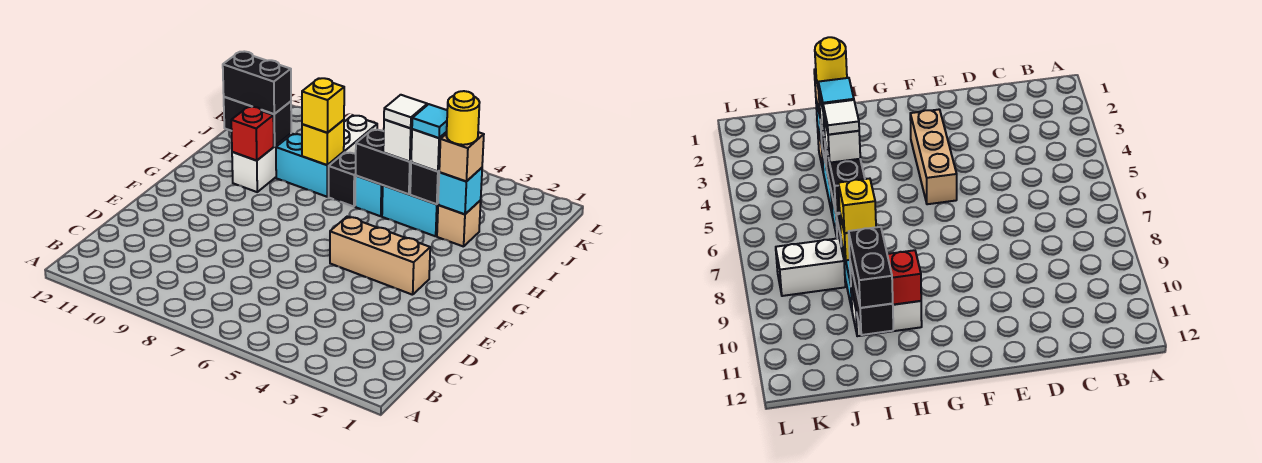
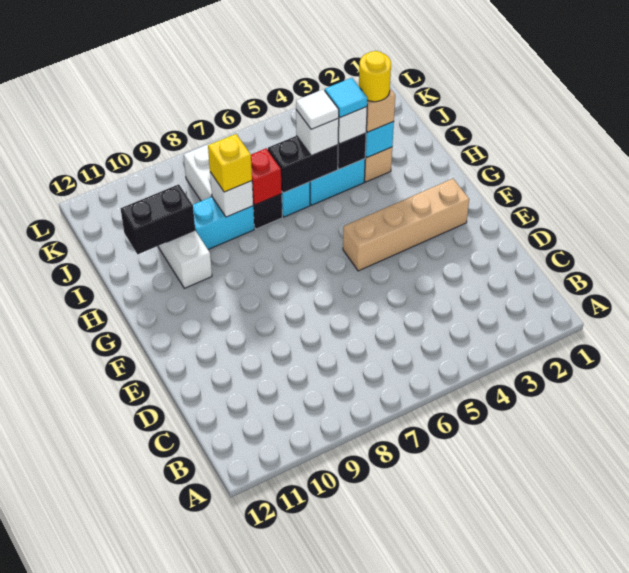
tan 1x3 brick [330,217,430,295] -> tan 1x4 brick [343,179,469,271]
red 1x1 brick [231,107,274,160] -> red 1x1 brick moved to [251,148,282,205]
yellow 1x1 brick [302,120,344,165] -> white 1x1 brick [210,172,253,217]
black 1x2 brick [223,51,291,114] -> none

